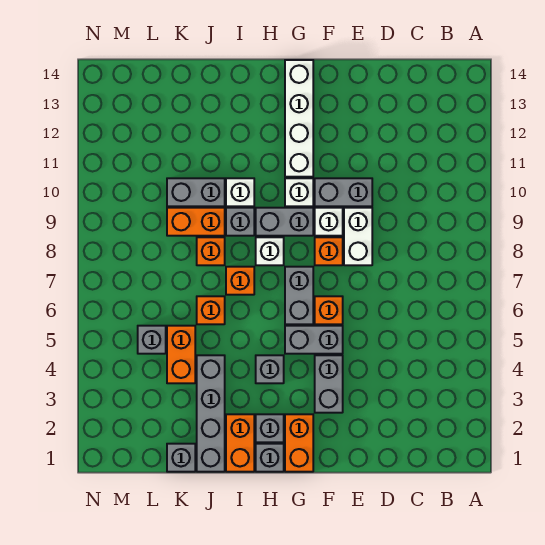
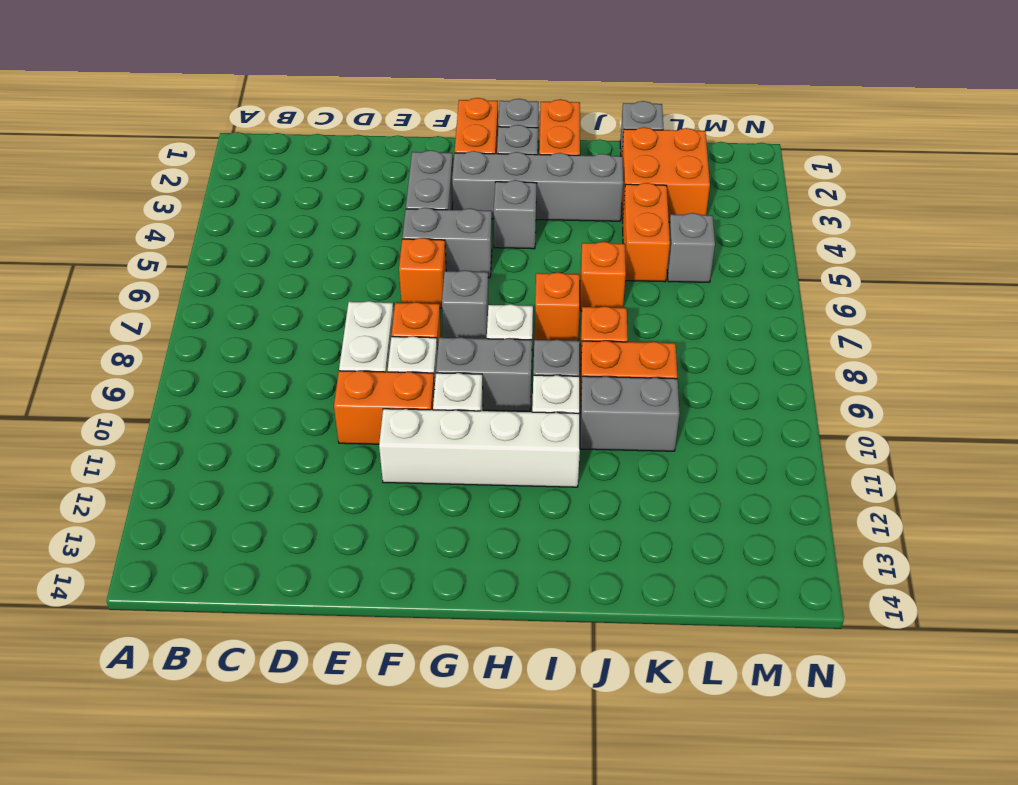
grey 1x2 brick [315,178,372,206] -> orange 1x2 brick [334,371,435,444]
grey 1x2 brick [285,267,313,324] -> grey 1x1 brick [442,270,489,339]
white 1x4 brick [285,60,313,177] -> white 1x4 brick turned to [379,409,580,487]
grey 1x4 brick [197,355,225,472] -> grey 1x4 brick turned to [452,151,623,221]
none -> orange 2x2 brick [622,127,710,222]

